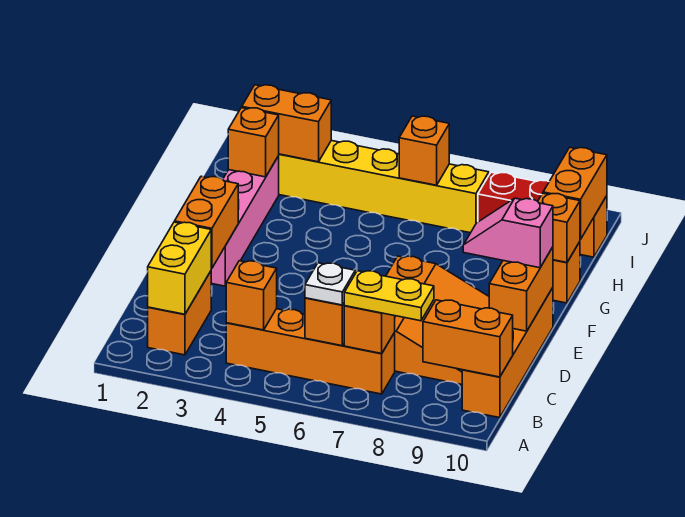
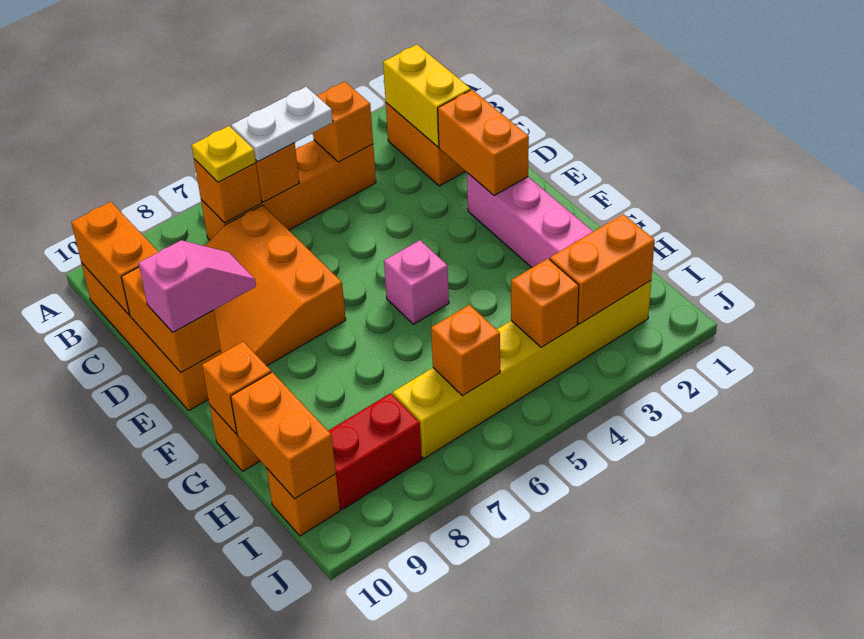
white 1x1 plate [305,263,355,305] -> white 1x2 plate [231,87,333,162]
yellow 1x2 plate [344,271,434,321] -> yellow 1x1 plate [192,126,256,182]
orange 1x2 brick [423,300,513,377] -> orange 1x2 brick turned to [71,202,158,315]
none -> pink 1x1 brick [384,240,449,324]
orange 1x1 brick [228,108,279,177] -> orange 1x1 brick moved to [511,259,579,348]

